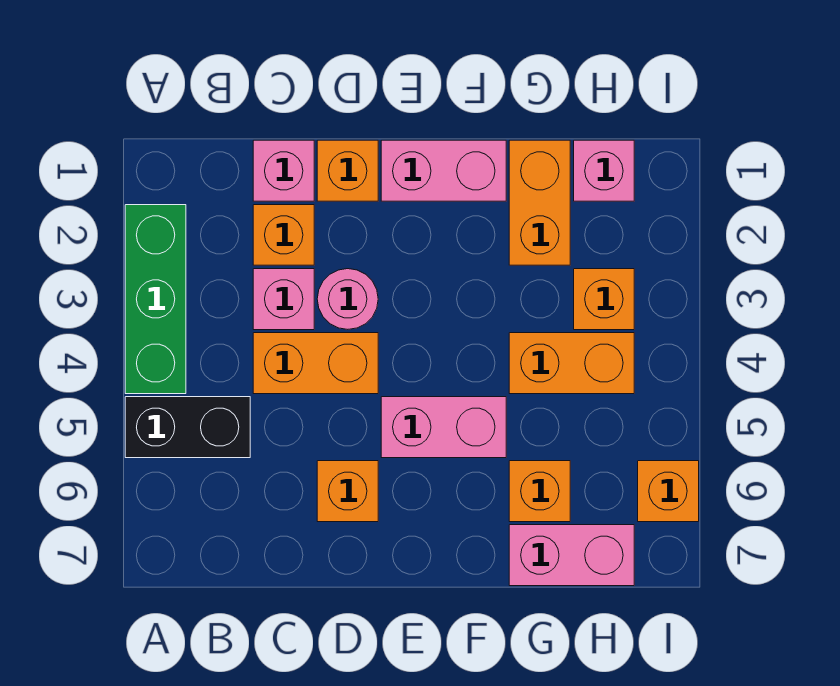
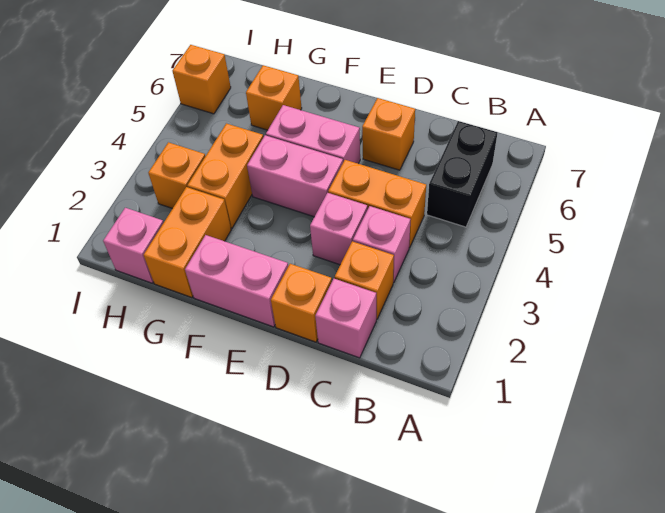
green 1x3 brick [125,205,186,394] -> none
black 1x2 brick [125,397,250,458] -> black 1x2 brick turned to [427,121,498,227]
pink 1x1 round brick [317,269,378,329] -> pink 1x1 brick [310,193,368,265]
orange 1x2 brick [509,333,634,394] -> orange 1x2 brick turned to [187,123,263,228]
pink 1x2 brick [509,525,634,586] -> pink 1x2 brick moved to [247,135,343,217]

